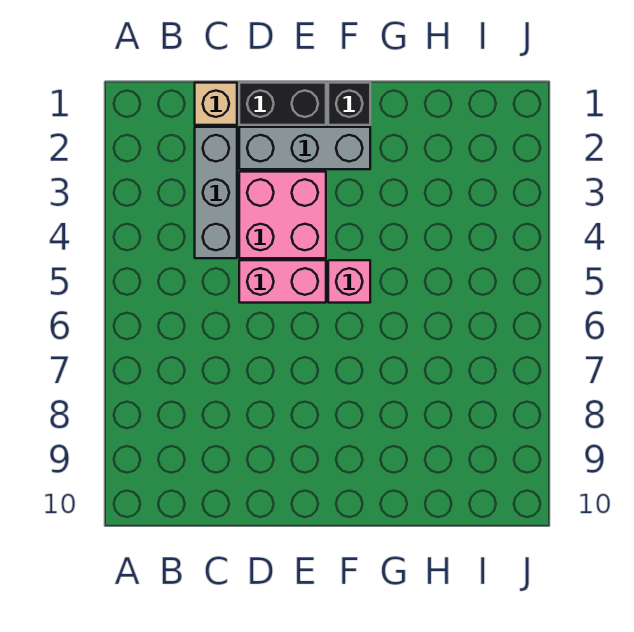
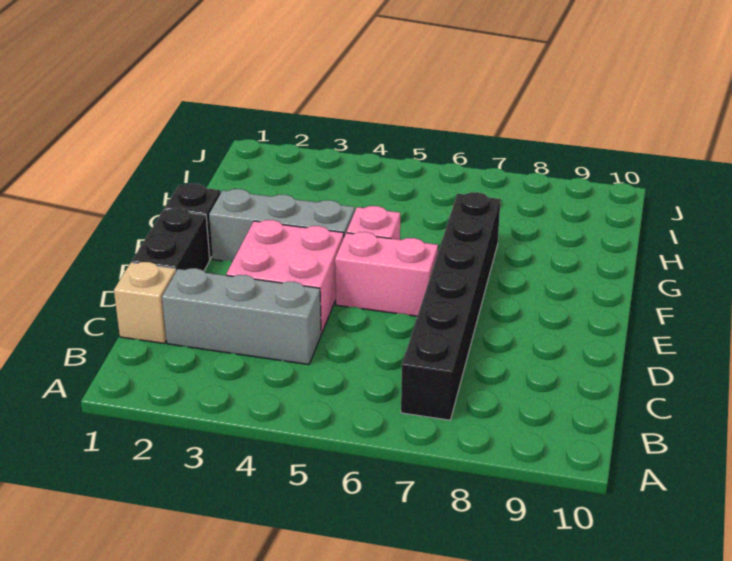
none -> black 1x6 brick [401,192,501,420]
grey 1x3 brick [239,127,370,169] -> grey 1x3 brick turned to [209,189,355,261]
pink 1x2 brick [239,260,326,303] -> pink 1x2 brick turned to [335,232,438,316]

